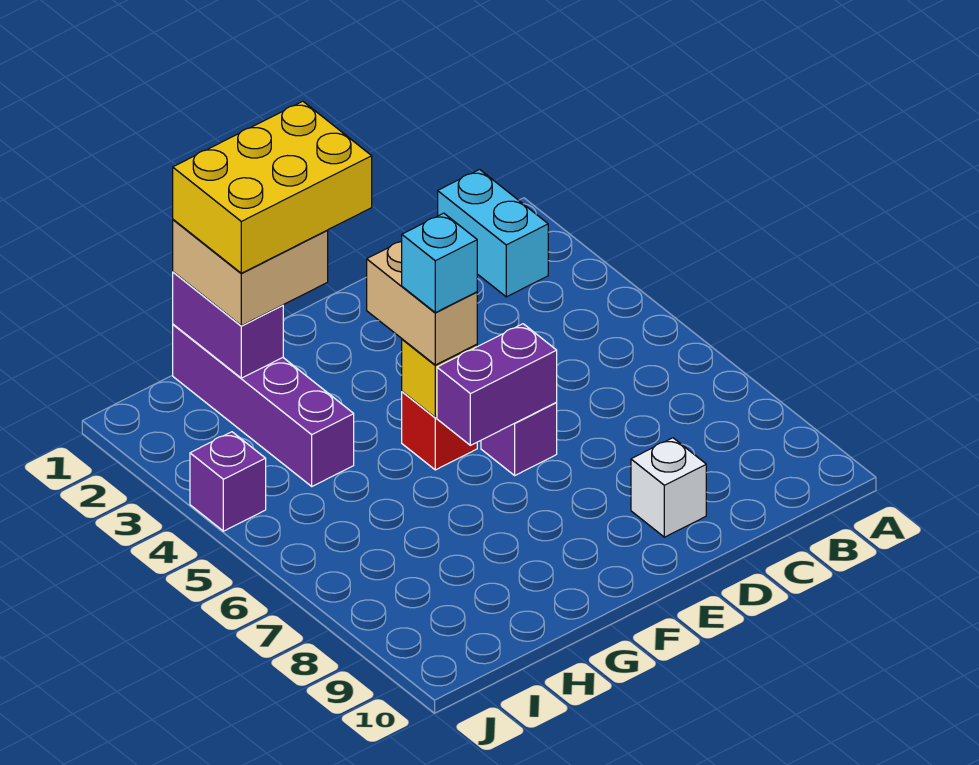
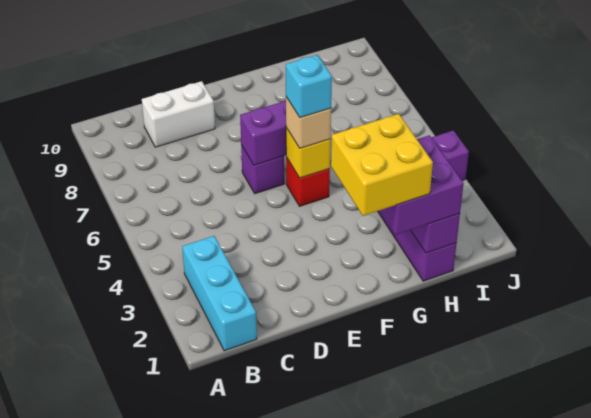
cyan 1x2 brick [438,169,548,297] -> cyan 1x3 brick [182,236,257,351]
white 1x1 brick [631,438,706,537] -> white 1x2 brick [142,81,215,147]
yellow 2x3 brick [173,101,372,273] -> yellow 2x2 brick [331,114,433,216]
tan 1x2 brick [367,241,477,365] -> tan 1x1 brick [286,97,331,148]
tan 2x2 brick [173,220,328,326] -> purple 2x2 brick [379,135,464,235]

